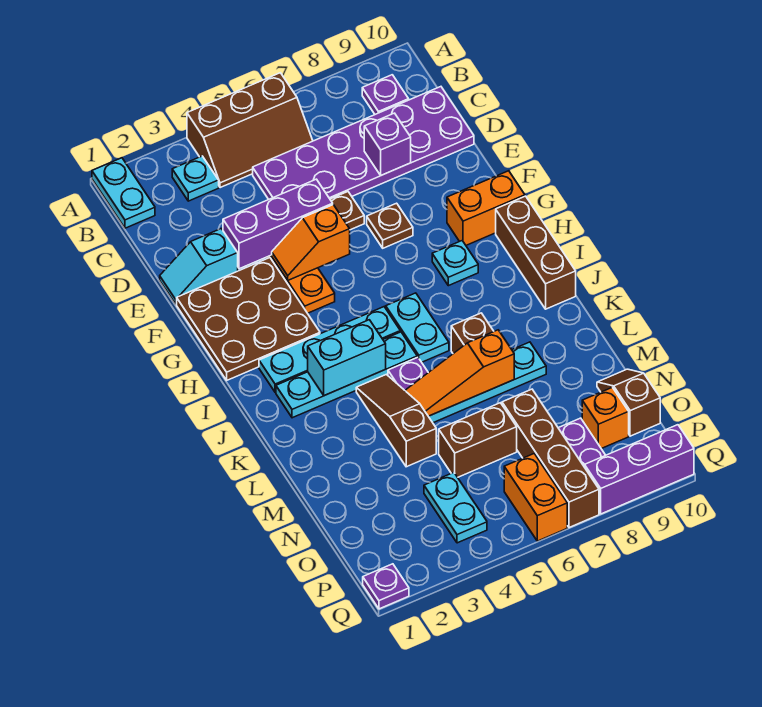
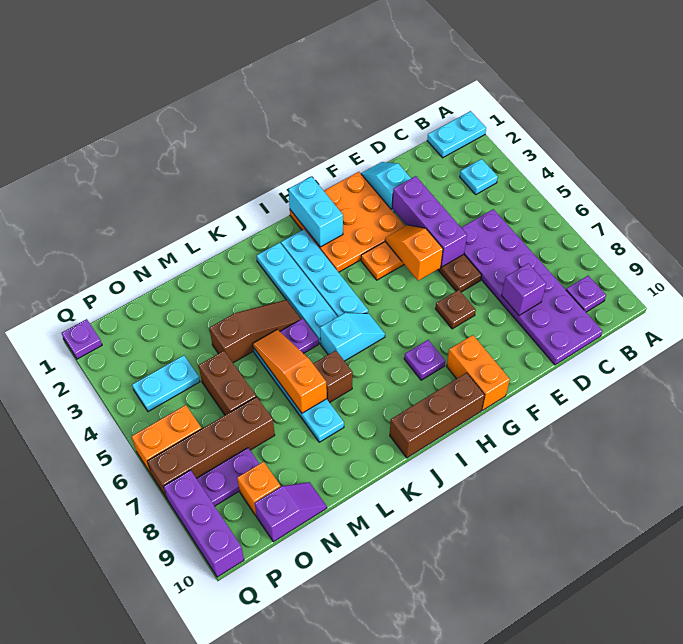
brown 2x3 slope [187,73,313,188] -> none
brown 3x3 plate [177,258,320,380] -> orange 3x3 plate [290,172,405,272]
cyan 1x1 plate [432,241,478,286] -> purple 1x1 plate [404,340,445,380]
cyan 1x2 plate [386,293,449,362] -> cyan 1x2 slope [320,313,385,361]
cyan 1x2 brick [308,320,386,396] -> cyan 1x2 brick moved to [288,177,343,247]
brown 1x2 slope [597,369,660,436] -> purple 1x2 slope [255,482,327,542]

